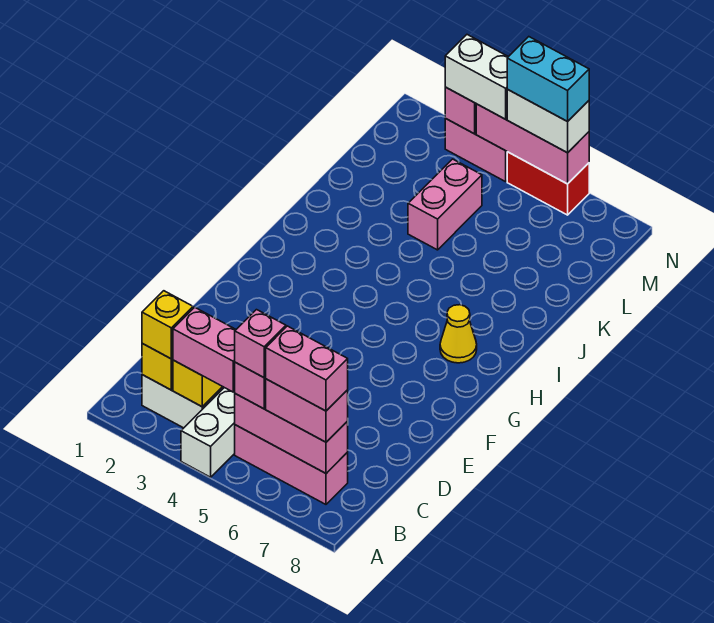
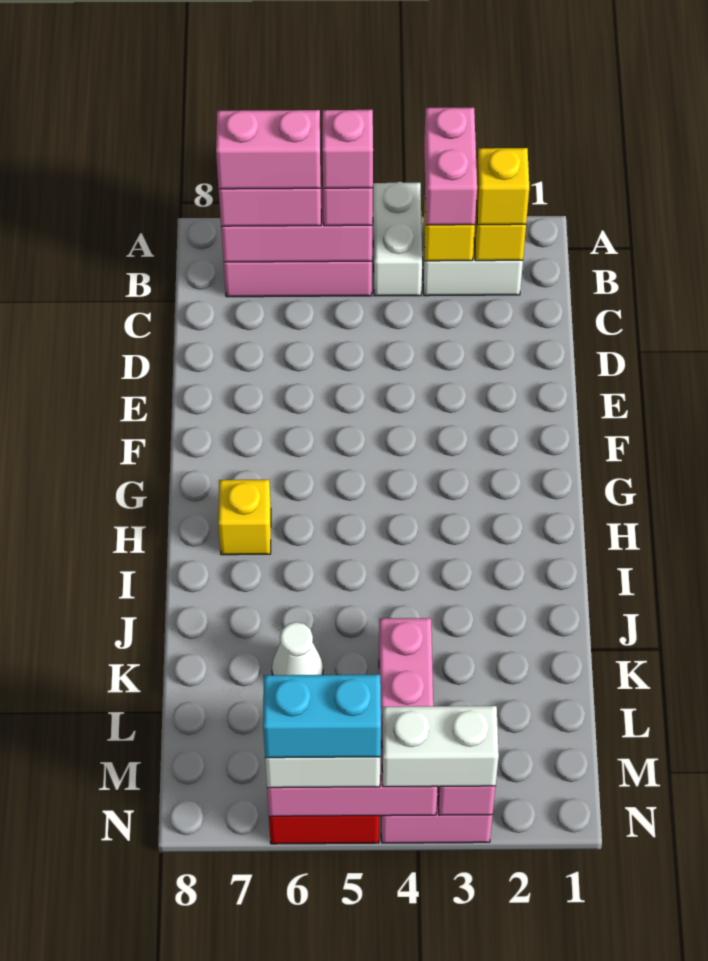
pink 1x2 brick [173,307,236,392] -> pink 1x2 brick turned to [424,108,477,225]
yellow 1x1 cone [440,305,477,363] -> yellow 1x1 brick [218,480,271,555]
none -> white 1x1 cone [272,622,323,675]

